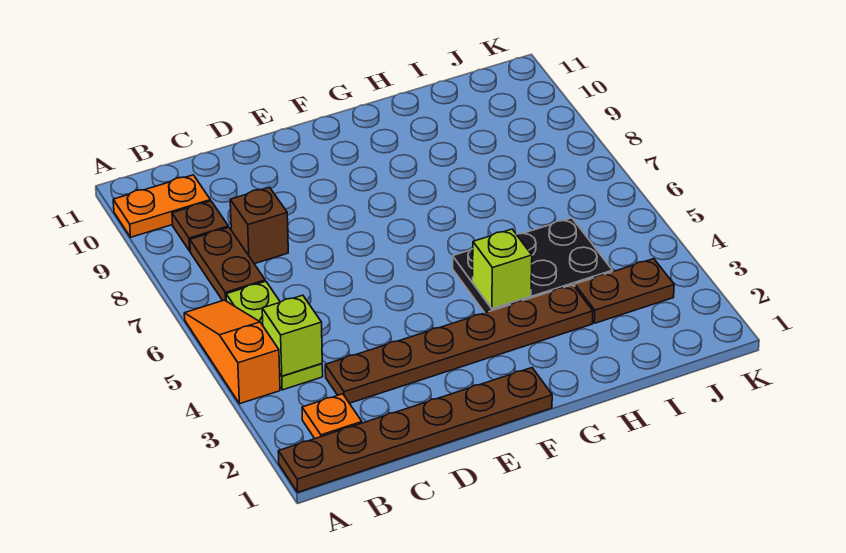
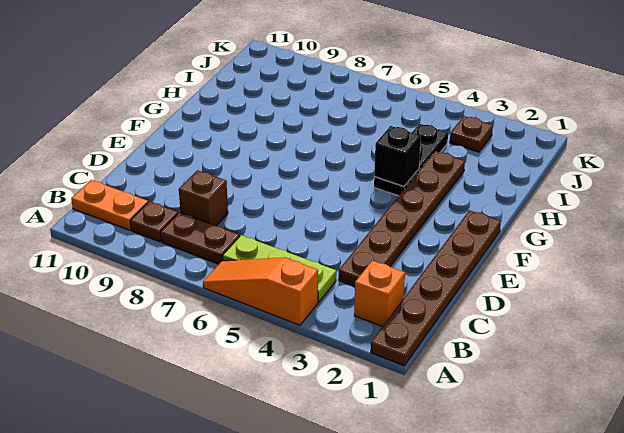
orange 1x2 plate [113,175,210,237] -> orange 1x2 plate turned to [71,180,148,230]
orange 1x1 plate [302,394,362,438] -> orange 1x1 brick [354,260,405,327]
lime 1x1 brick [262,295,322,376] -> none
black 2x3 plate [453,218,613,313] -> black 1x3 plate [374,124,448,196]
lime 1x1 brick [473,229,532,308] -> black 1x1 brick [374,126,421,187]
brown 1x2 plate [575,259,674,323] -> brown 1x1 plate [450,116,493,152]

